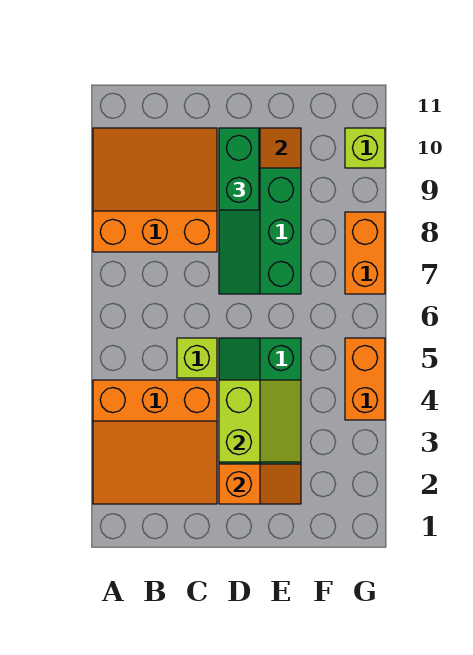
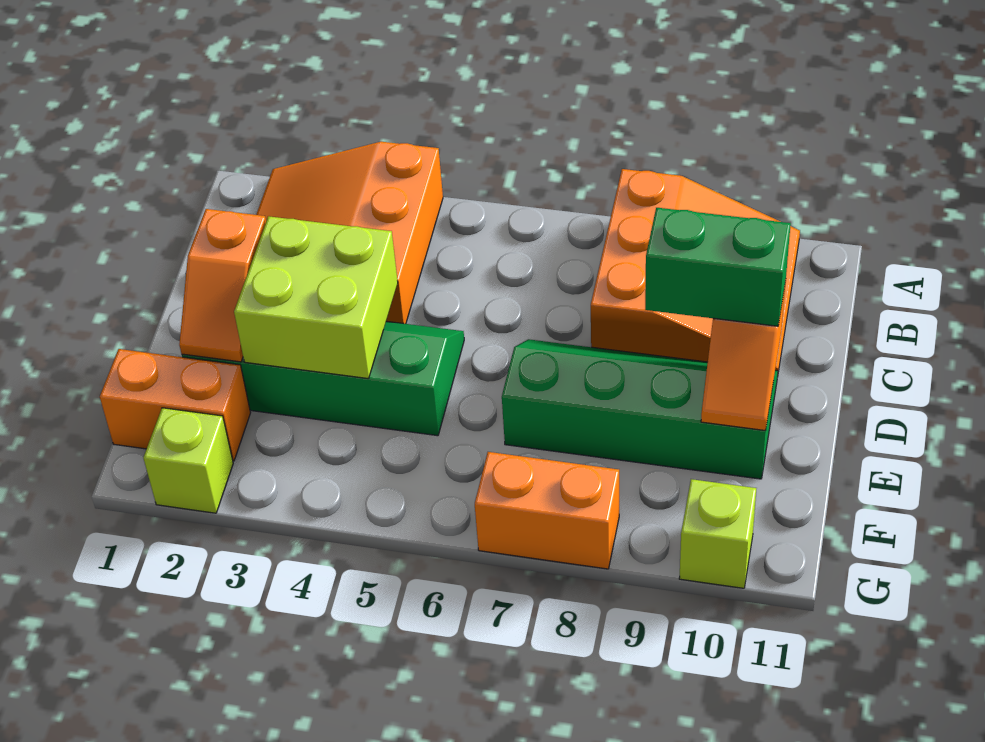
lime 1x1 brick [177,338,217,378] -> lime 1x1 brick moved to [143,408,233,513]
lime 2x2 slope [219,380,301,462] -> lime 2x2 brick [234,216,398,379]
orange 1x2 brick [345,338,385,420] -> orange 1x2 brick moved to [100,349,250,461]

